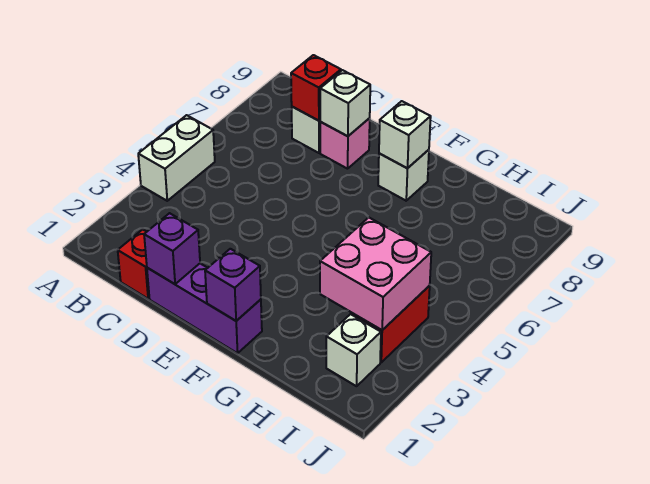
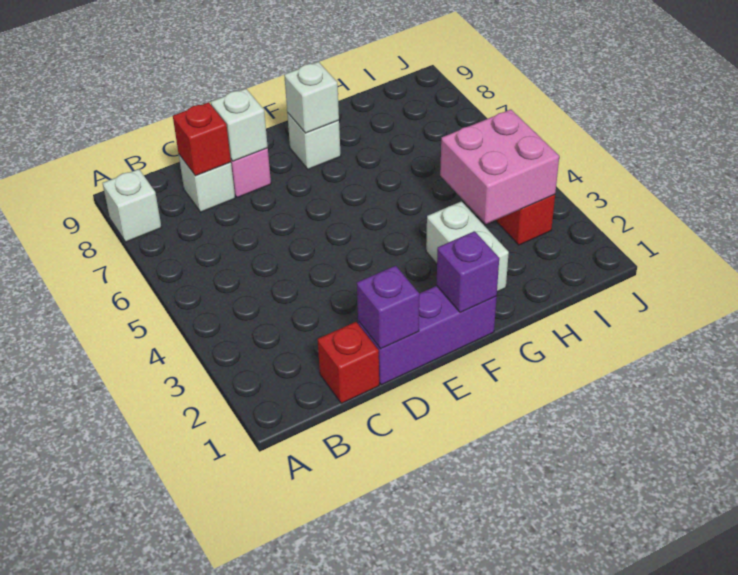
white 1x2 brick [138,115,215,201] -> white 1x2 brick moved to [426,201,509,292]
white 1x1 brick [326,314,381,386] -> white 1x1 brick moved to [103,169,162,242]

